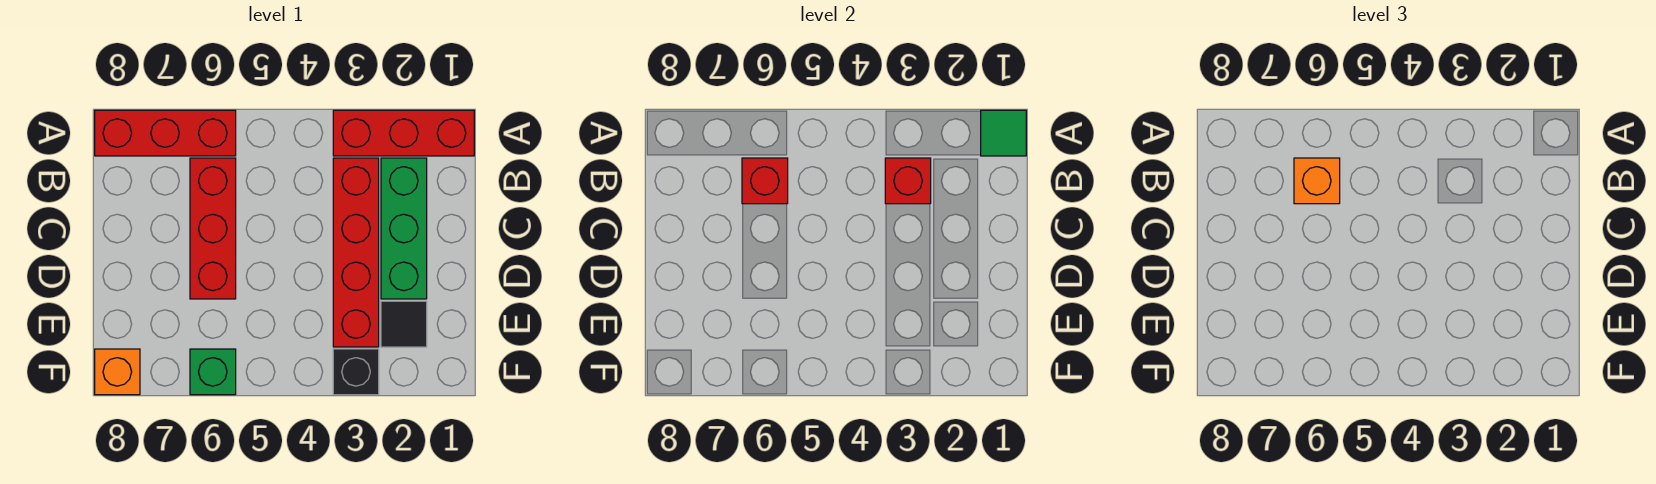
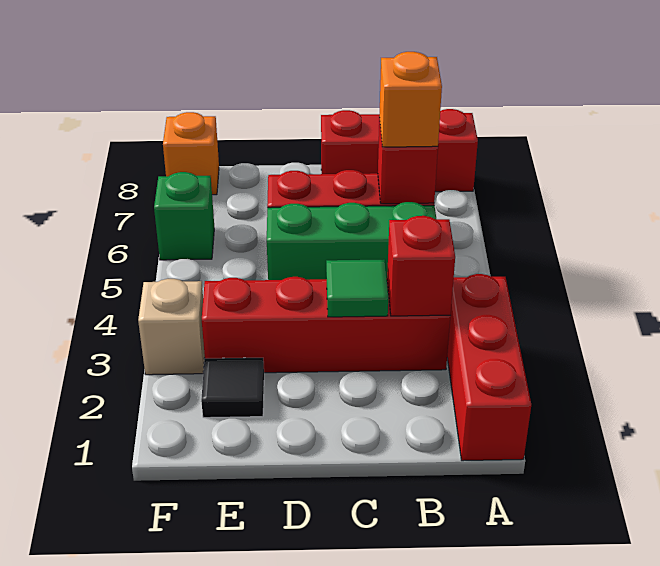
green 1x1 tile [981,110,1026,156] -> green 1x1 tile moved to [326,259,388,317]
red 1x3 brick [95,110,236,156] -> red 1x3 brick turned to [321,109,478,192]
green 1x3 brick [381,158,427,299] -> green 1x3 brick moved to [267,202,436,280]
black 1x1 brick [333,349,379,395] -> tan 1x1 brick [138,279,205,375]

